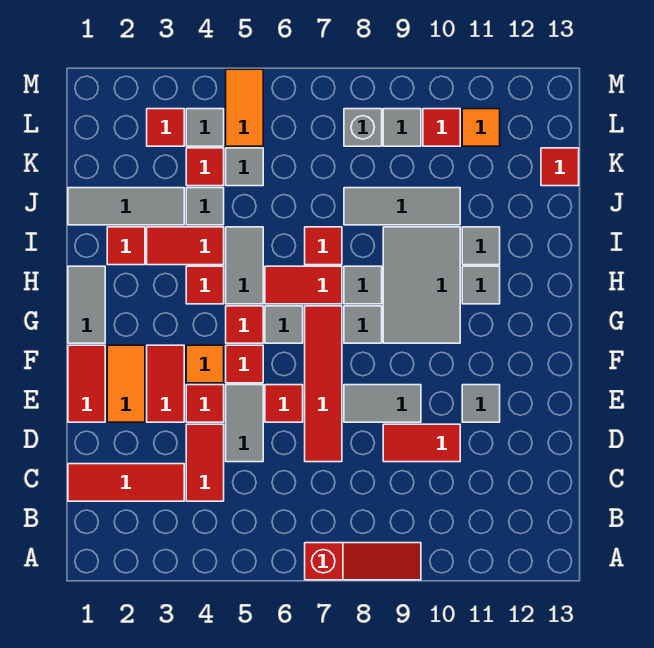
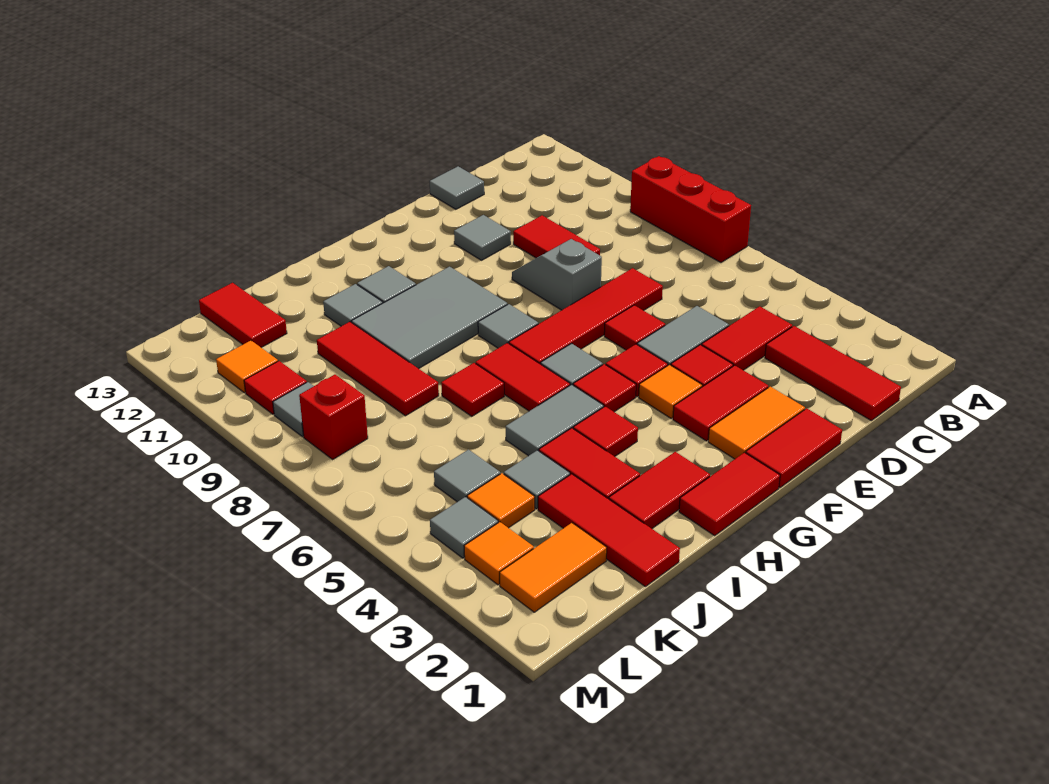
red 1x3 slope [305,543,421,580] -> red 1x3 brick [630,156,751,262]
grey 1x2 tile [344,385,421,422] -> grey 1x2 slope [512,239,602,310]
grey 1x2 tile [68,266,105,343] -> red 1x2 tile [679,452,780,536]
grey 1x1 tile [344,266,382,304] -> grey 1x1 tile moved to [430,166,484,209]
red 1x1 tile [107,227,145,265] -> red 1x2 tile [609,452,710,529]
grey 1x3 tile [68,188,184,225] -> red 1x3 tile [538,474,680,586]
grey 1x3 tile [344,188,460,225] -> red 1x3 tile [317,322,439,416]
red 1x1 tile [186,148,224,186] -> orange 1x1 tile [467,473,535,528]
red 1x1 tile [541,148,579,186] -> red 1x2 tile [199,283,287,347]
red 1x1 tile [147,109,184,146] -> orange 1x1 tile [464,522,534,585]
orange 1x2 tile [226,69,263,146] -> orange 1x2 tile moved to [500,523,607,612]
grey 1x1 brick [344,109,382,146] -> red 1x1 brick [299,375,368,459]

